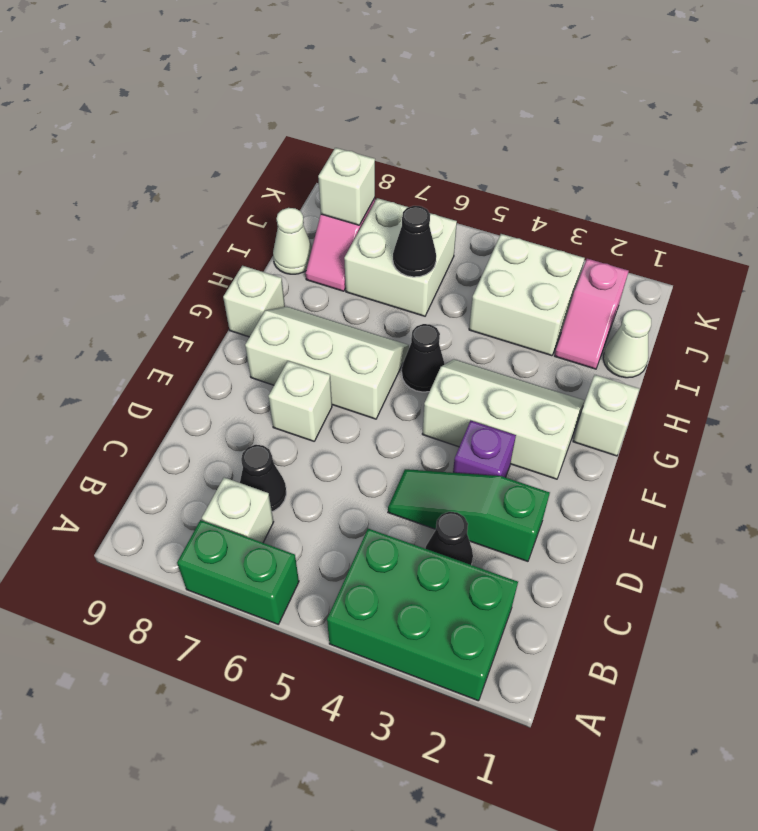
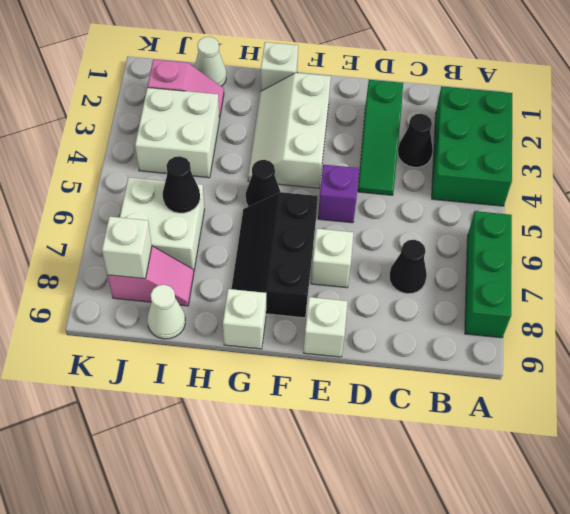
green 1x2 brick [177,520,299,624] -> green 1x3 brick [465,211,512,338]
white 1x1 brick [202,477,273,543] -> white 1x1 brick moved to [304,297,347,357]
purple 1x1 brick [453,421,516,477] -> purple 1x1 brick moved to [318,165,359,223]
white 2x3 slope [245,307,409,419] -> black 2x3 slope [232,192,318,318]

